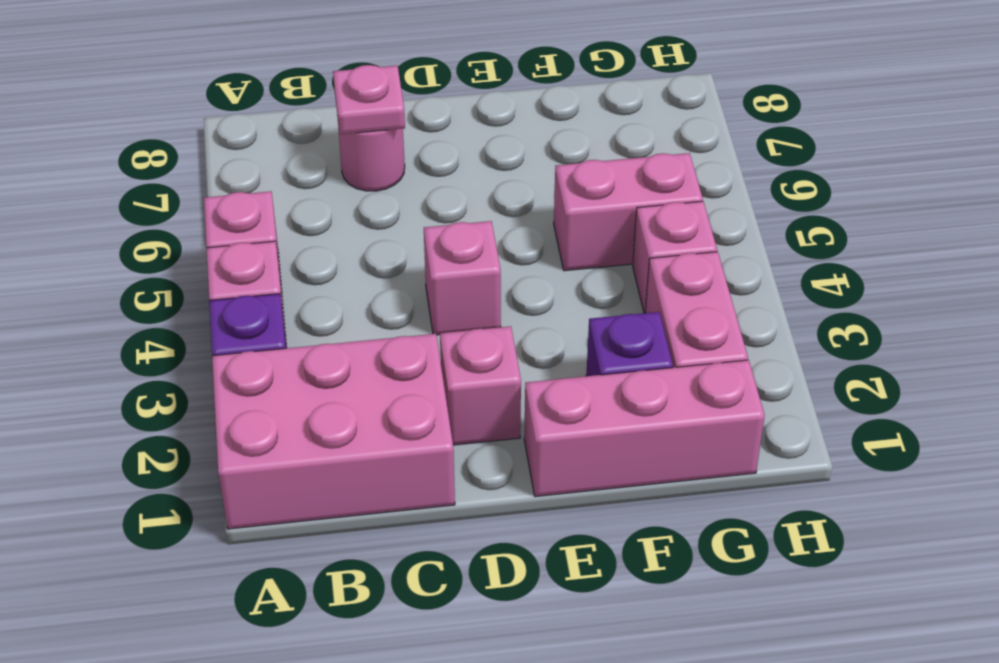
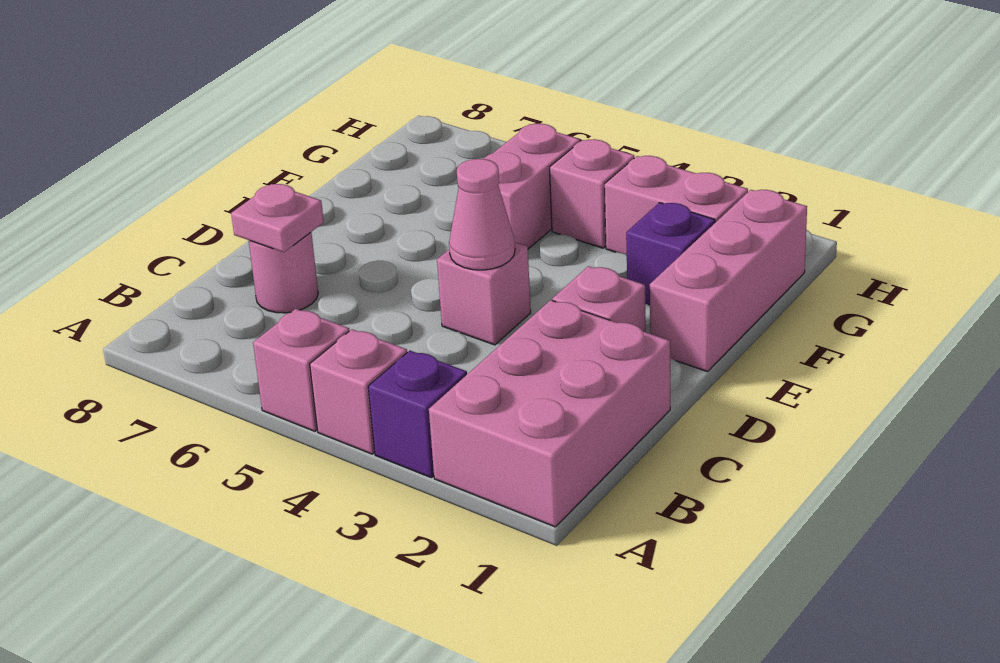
none -> pink 1x1 cone [449,159,515,270]

